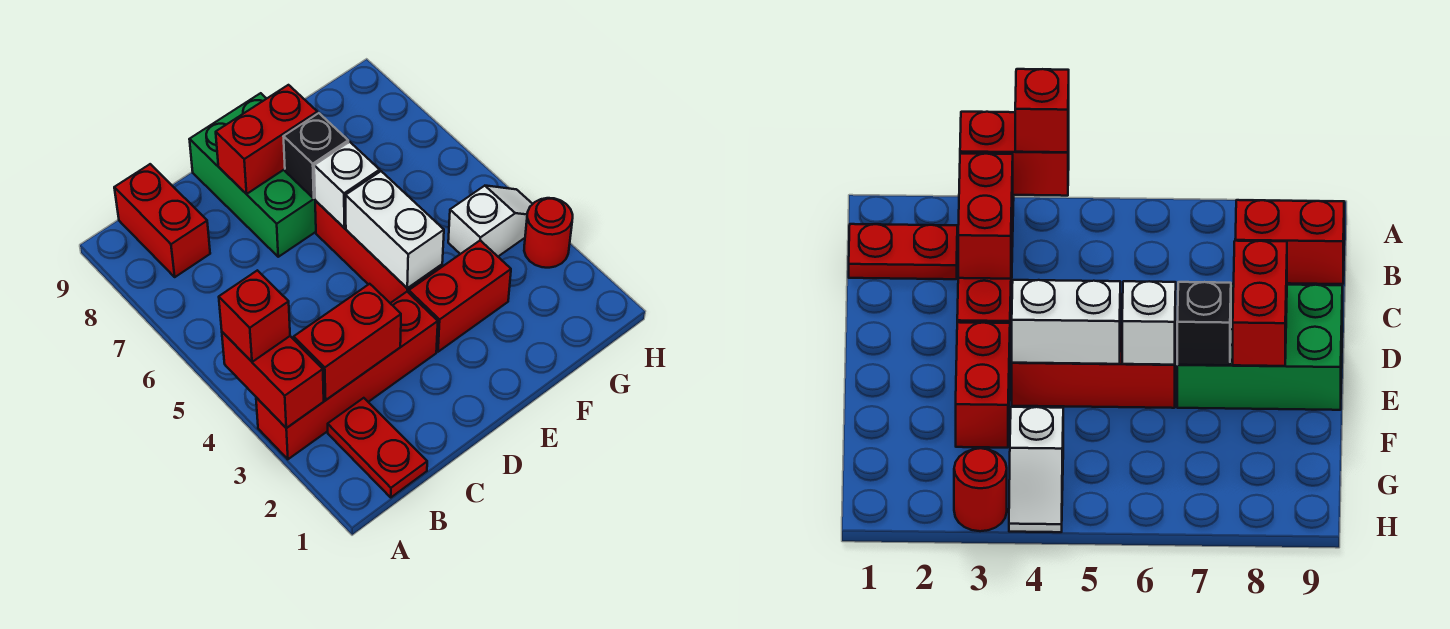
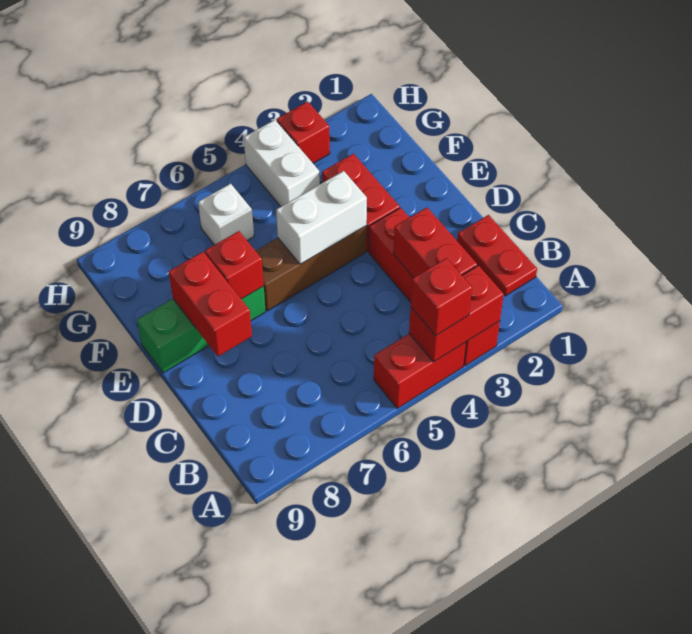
red 1x2 plate [328,398,427,497] -> red 1x2 plate turned to [457,215,537,296]
red 1x2 brick [114,164,210,277] -> red 1x2 brick moved to [374,334,466,408]
green 2x3 brick [189,93,316,257] -> green 1x3 brick [137,286,266,373]
red 1x3 brick [315,201,442,303] -> brown 1x3 brick [256,226,366,311]
white 1x1 brick [314,142,380,228] -> white 1x1 brick moved to [198,184,254,245]
black 1x1 brick [283,113,348,198] -> red 1x1 brick [205,231,264,299]
white 1x2 slope [448,186,532,256] -> white 1x2 brick [244,120,320,206]
red 1x1 round brick [524,198,573,268] -> red 1x1 brick [277,102,330,163]

